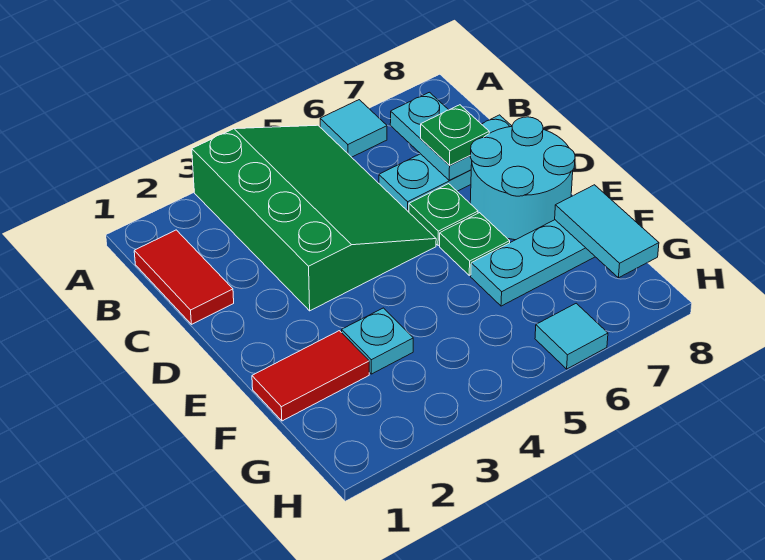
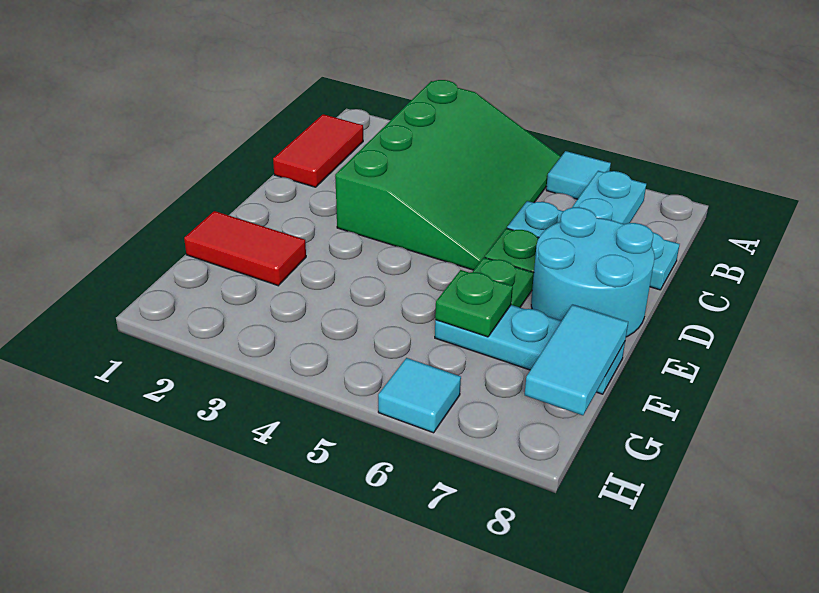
green 1x1 plate [421,105,489,165] -> green 1x1 plate moved to [435,270,513,337]
cyan 1x1 plate [342,308,413,374] -> none

